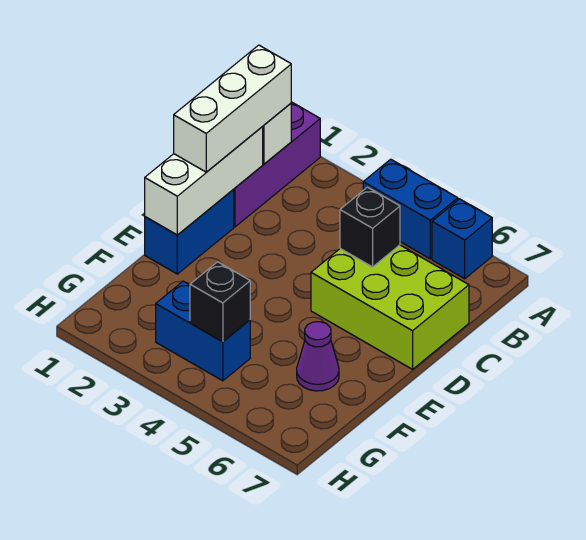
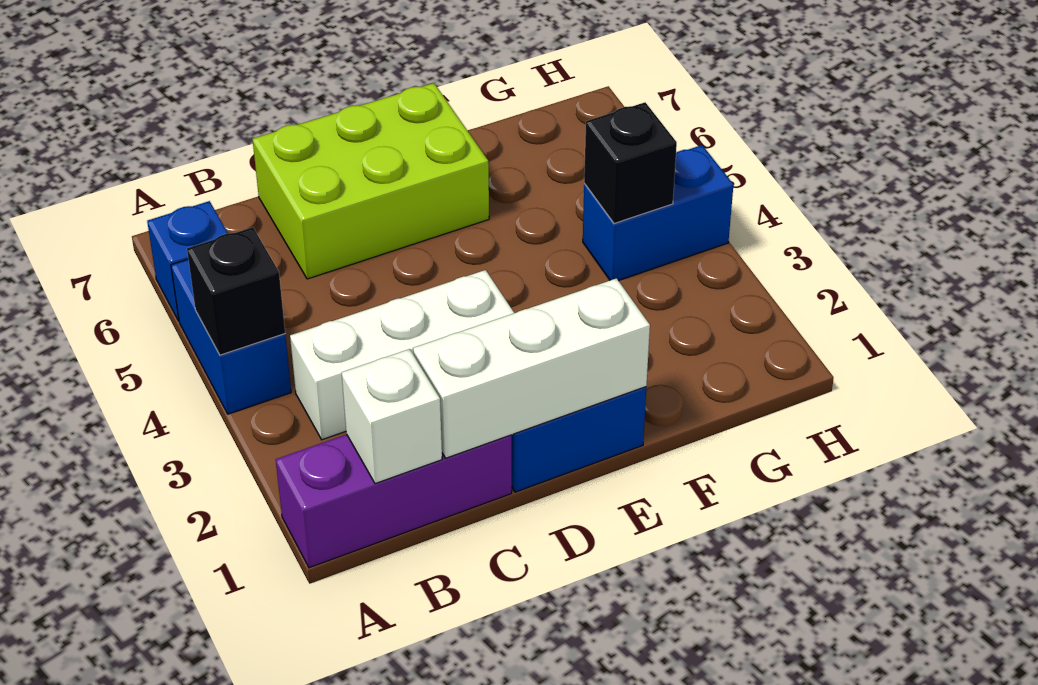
white 1x3 brick [174,45,291,172] -> white 1x3 brick moved to [290,270,514,440]
lime 2x3 brick [311,245,469,369] -> lime 2x3 brick turned to [253,83,489,279]
black 1x1 brick [340,187,400,267] -> black 1x1 brick moved to [187,227,285,355]
purple 1x1 cone [297,322,339,391] -> none
blue 1x2 brick [156,281,250,381] -> blue 1x2 brick turned to [583,145,734,281]

